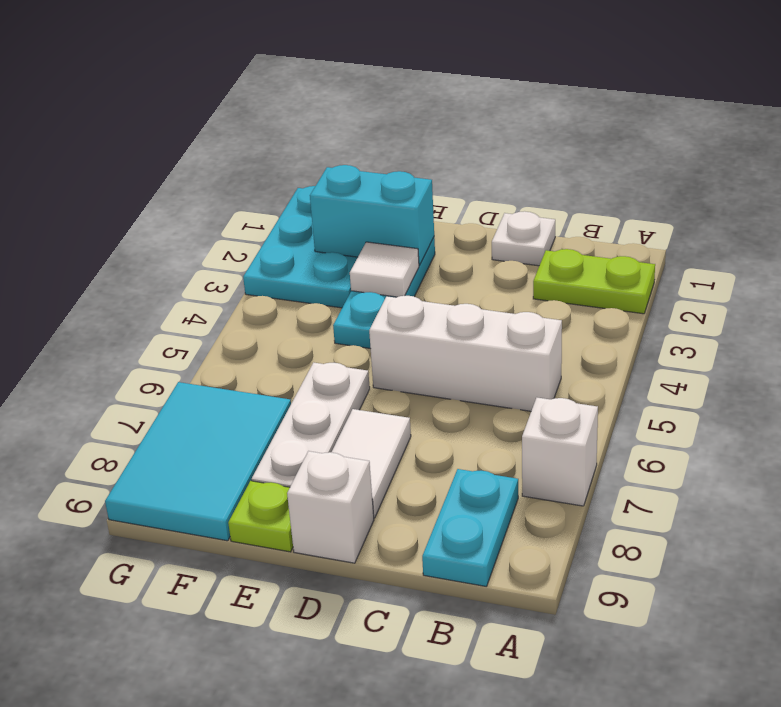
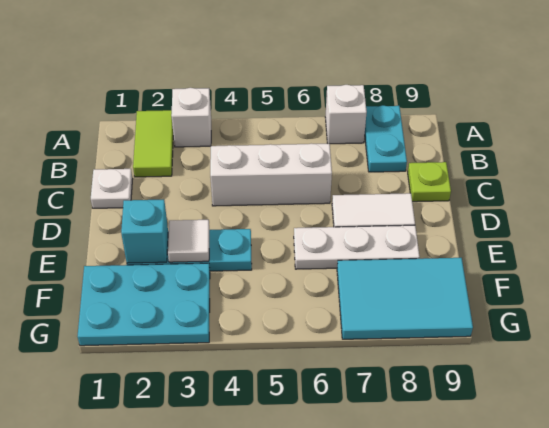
lime 1x2 plate [533,249,655,314] -> lime 1x2 tile [133,110,173,177]
white 1x3 brick [369,296,562,411] -> white 1x3 brick turned to [210,144,332,206]
cyan 1x2 plate [422,469,518,586] -> cyan 1x2 plate turned to [365,105,407,172]
white 1x1 brick [287,451,374,563] -> white 1x1 brick moved to [171,88,211,147]
cyan 1x2 brick [310,165,434,265] -> cyan 1x1 brick [121,200,168,263]
lime 1x1 plate [228,481,293,552] -> lime 1x1 plate moved to [408,162,451,202]

